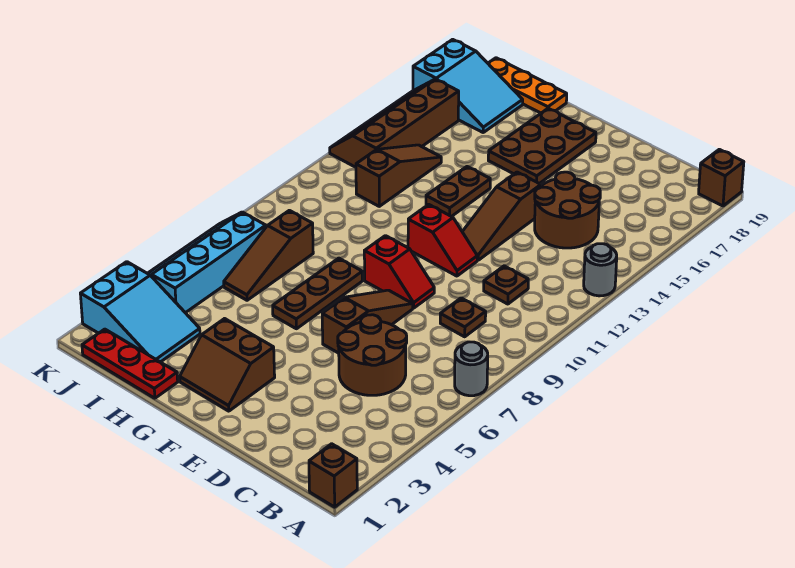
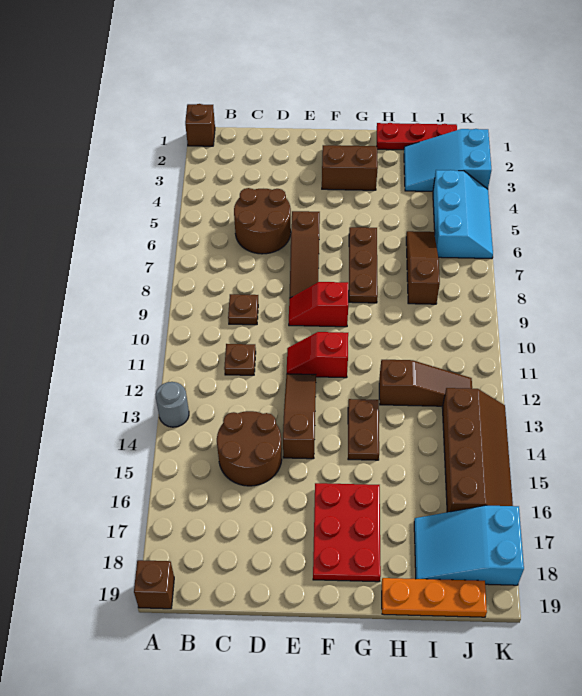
grey 1x1 round brick [455,342,488,396] -> none
brown 2x3 plate [488,108,596,184] -> red 2x3 plate [313,483,381,582]
brown 1x3 slope [356,145,441,206] -> brown 1x3 slope turned to [379,360,472,406]
cyan 2x4 slope [148,212,266,313] -> cyan 2x3 slope [433,170,493,259]

